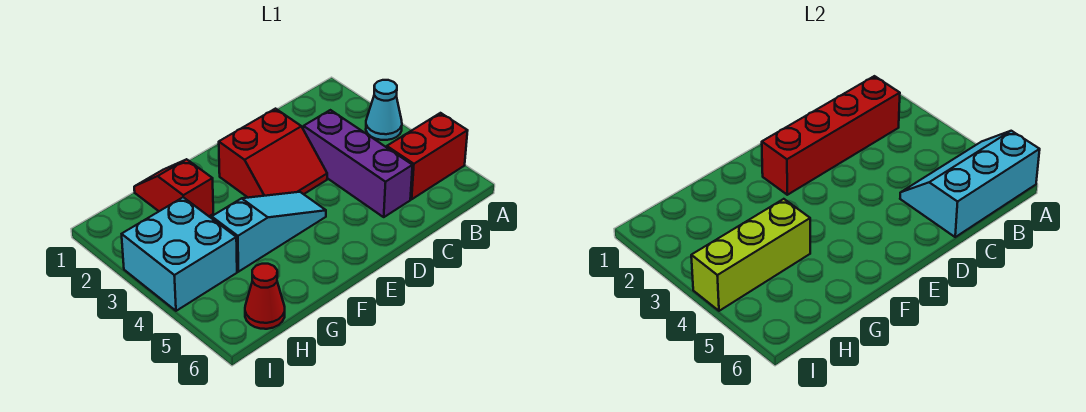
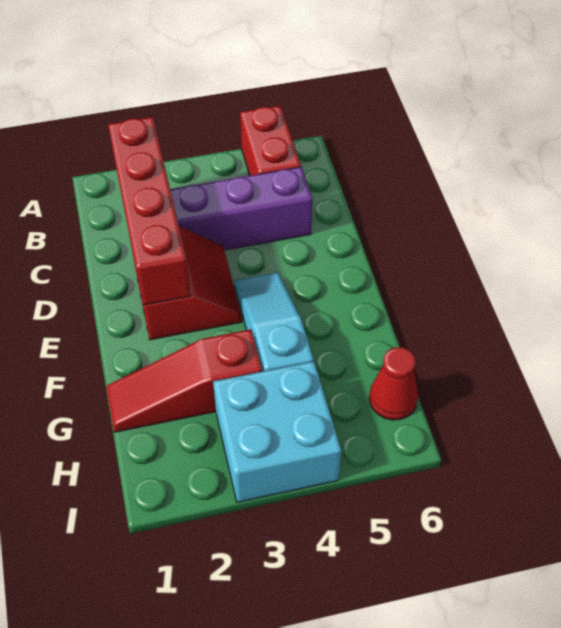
cyan 1x1 cone [366,80,402,140] -> none
cyan 2x3 slope [900,131,1040,237] -> none
red 1x2 slope [134,159,213,216] -> red 1x3 slope [107,329,262,432]
lime 1x3 brick [691,199,810,311] -> none

